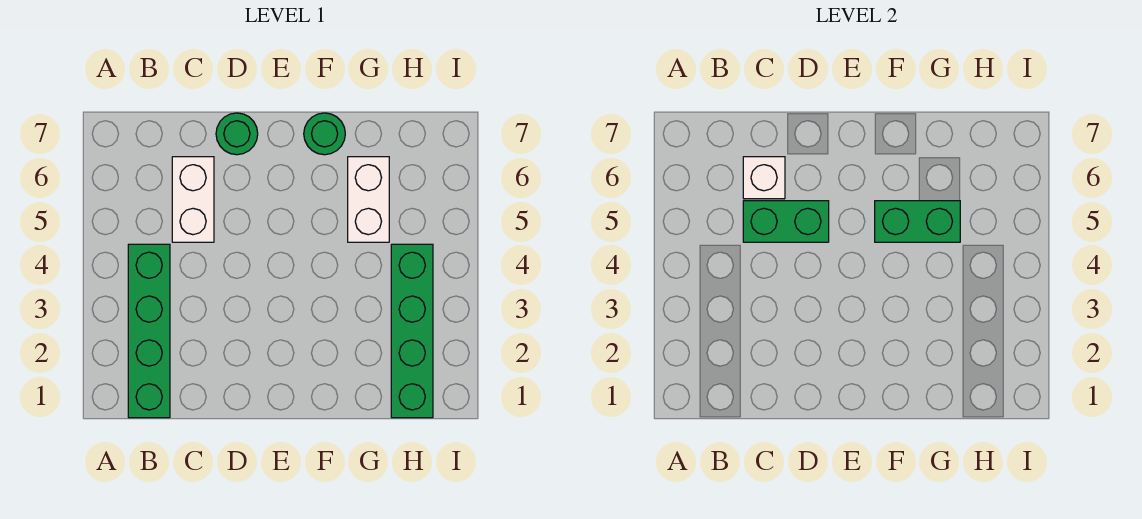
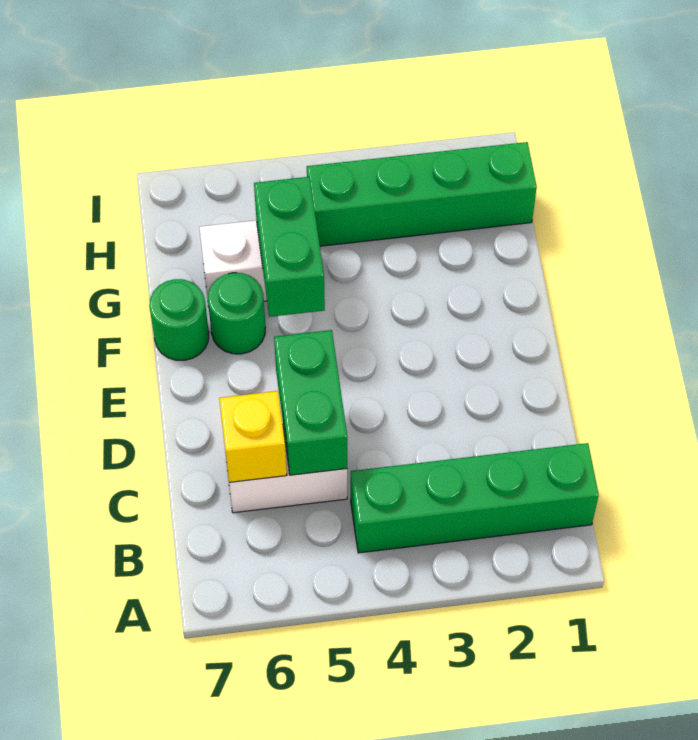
white 1x1 brick [743,157,785,199] -> yellow 1x1 brick [219,391,287,482]
green 1x1 round brick [216,113,258,155] -> green 1x1 round brick moved to [208,273,265,354]

